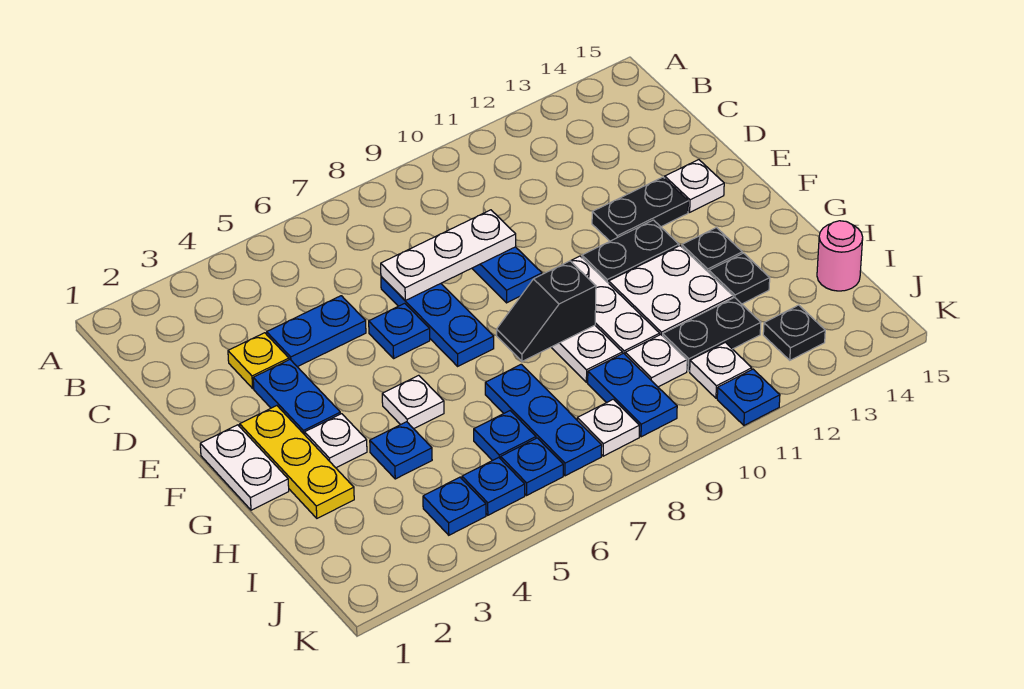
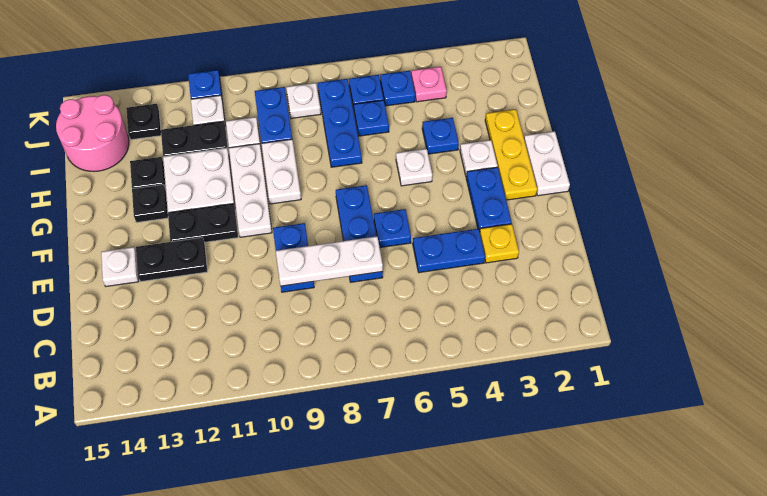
black 1x2 slope [497,261,596,361] -> none
pink 1x1 round brick [817,221,863,291] -> pink 2x2 round brick [56,95,129,171]
blue 1x1 plate [423,477,486,535] -> pink 1x1 plate [411,67,447,102]

